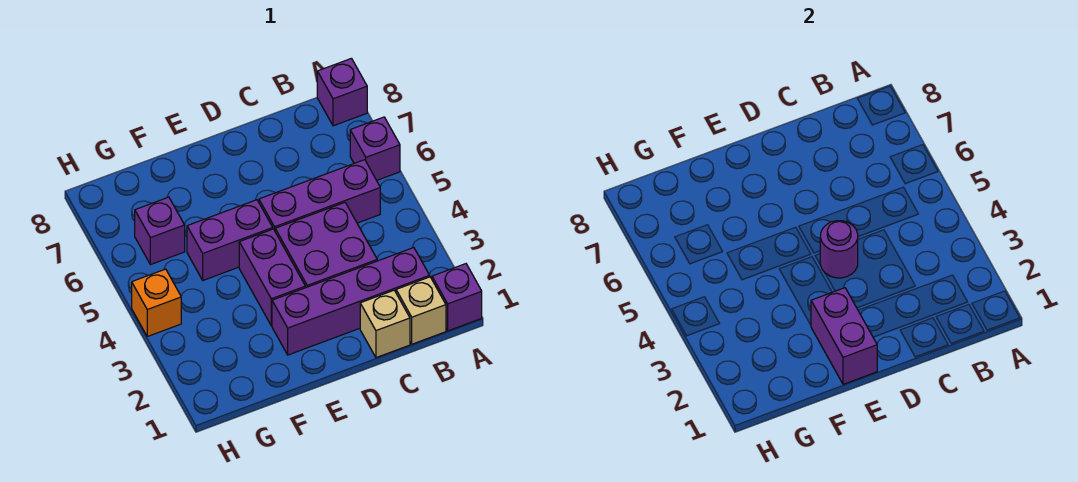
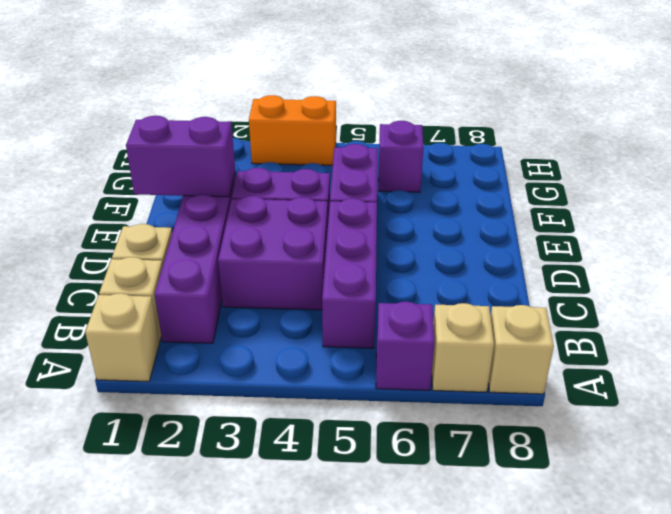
purple 1x1 brick [432,264,482,331] -> tan 1x1 brick [85,293,159,381]
none -> tan 1x1 brick [432,303,494,392]
purple 1x1 brick [317,58,367,126] -> tan 1x1 brick [488,305,554,394]
purple 1x1 round brick [820,221,858,278] -> none
orange 1x1 brick [132,269,181,336] -> orange 1x2 brick [249,95,336,165]

